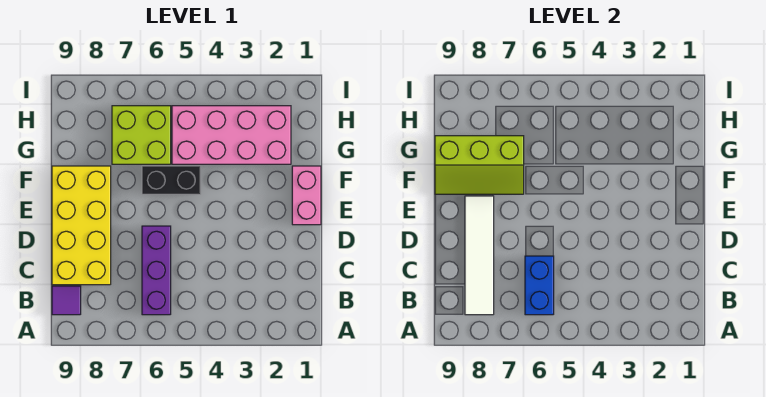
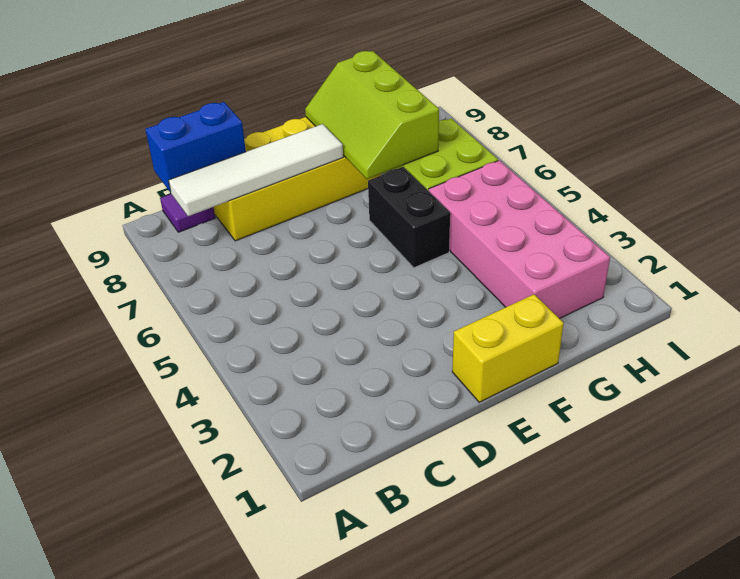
purple 1x3 brick [142,226,171,315] -> none
blue 1x2 brick [525,256,554,315] -> blue 1x2 brick moved to [145,102,246,192]
pink 1x2 brick [292,166,321,225] -> yellow 1x2 brick [452,294,564,402]

